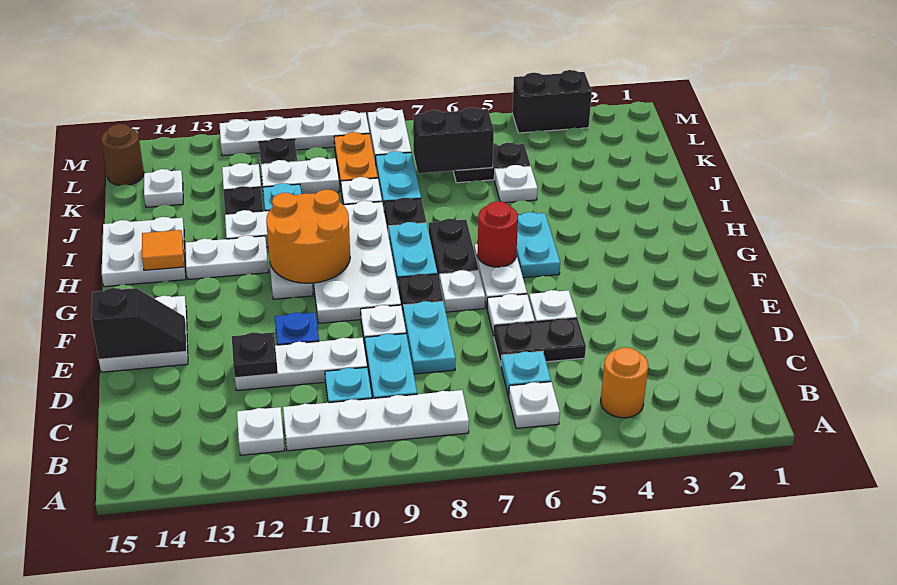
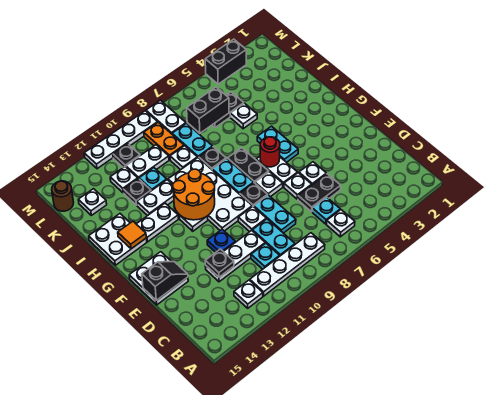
orange 1x1 round brick [601,347,648,418] -> none

